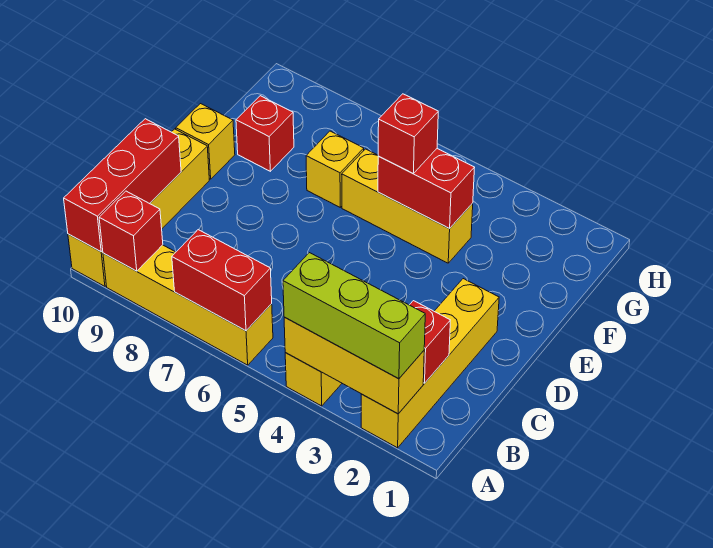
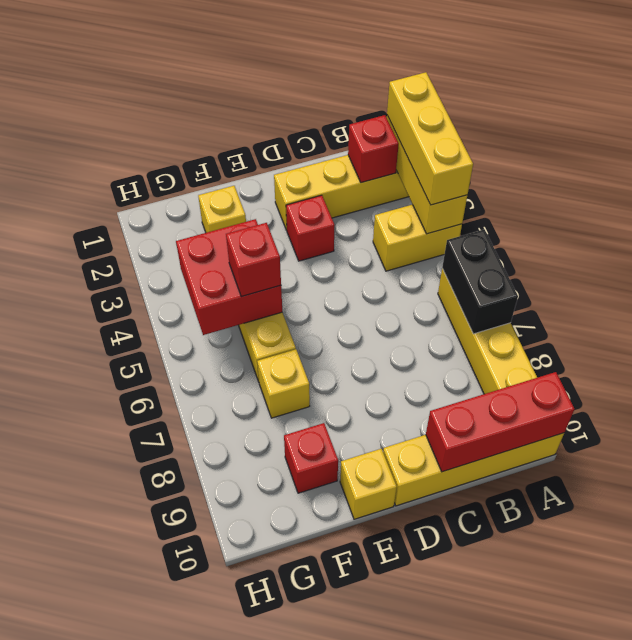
lime 1x3 brick [283,253,425,379] -> yellow 1x3 brick [387,72,473,205]
red 1x2 brick [172,230,272,331] -> black 1x2 brick [442,229,518,334]
red 1x1 brick [99,191,163,271] -> red 1x1 brick moved to [286,195,335,261]
none -> yellow 1x1 brick [198,186,246,233]
red 1x2 brick [378,149,475,229] -> red 2x2 brick [176,219,282,335]

